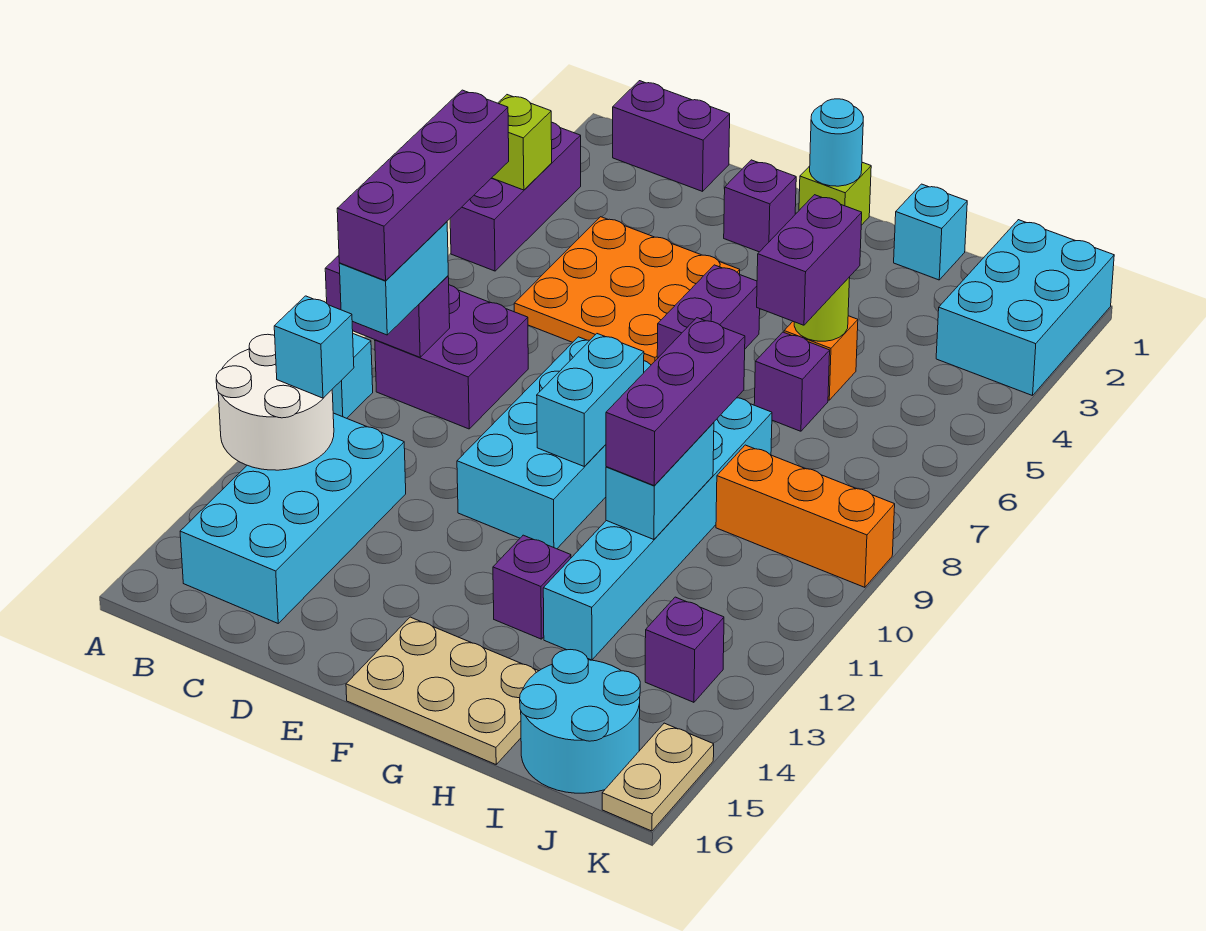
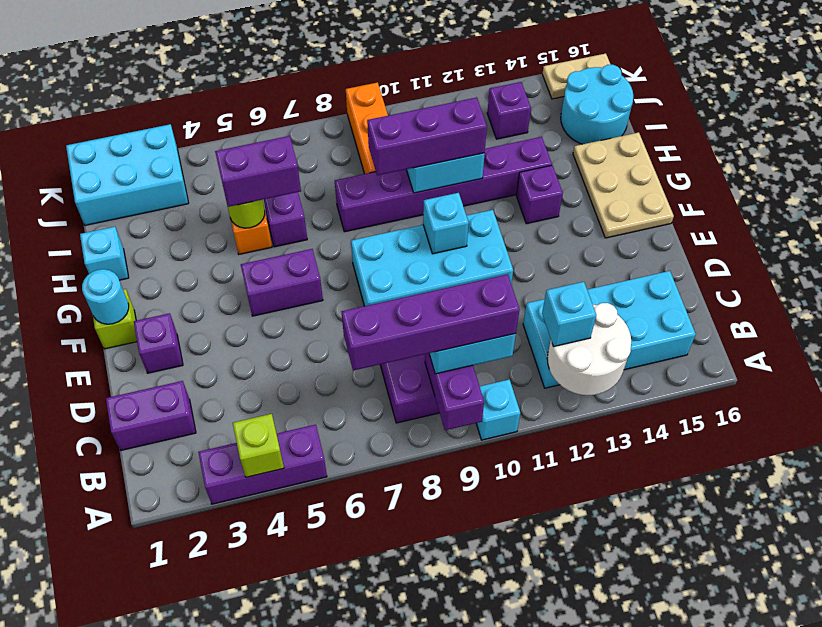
purple 1x2 brick [613,81,730,191] -> purple 1x2 brick turned to [106,381,196,450]
orange 3x3 plate [514,217,740,365] -> none
cyan 1x2 brick [537,334,644,467] -> cyan 1x1 brick [423,193,469,254]
cyan 1x6 brick [543,398,772,660] -> purple 1x6 brick [335,137,552,232]

